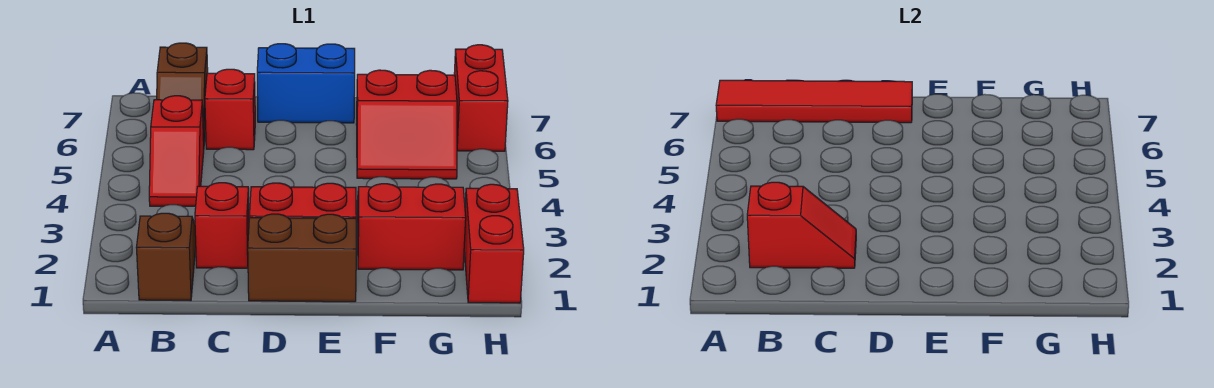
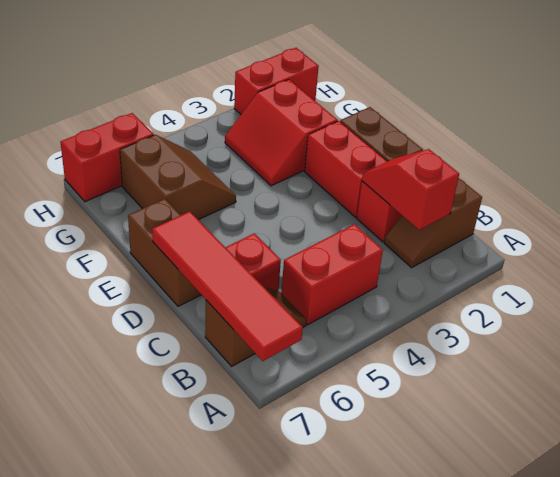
red 1x2 slope [149,96,204,206] -> red 1x2 brick [281,224,383,325]
blue 1x2 brick [257,44,355,123] -> brown 1x2 brick [128,199,201,306]
red 2x2 slope [356,70,457,179] -> brown 2x2 slope [120,135,236,220]

